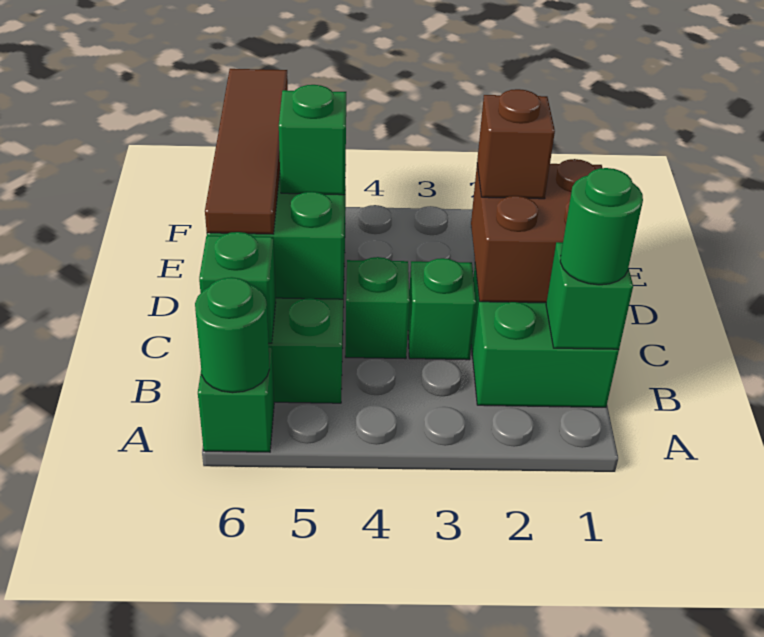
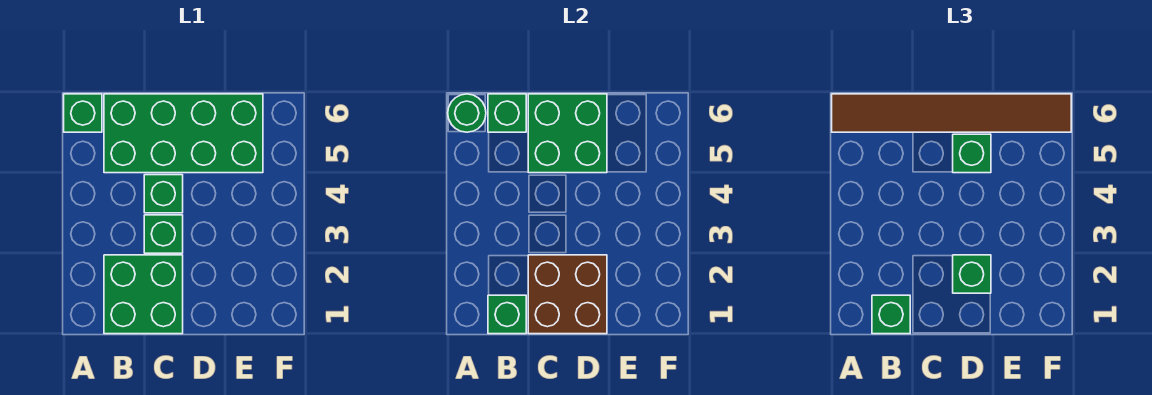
green 1x1 round brick [560,168,643,285] -> green 1x1 brick [872,295,910,334]
brown 1x4 tile [205,69,288,234] -> brown 1x6 tile [832,94,1071,132]
brown 1x1 brick [477,89,555,199] -> green 1x1 brick [953,255,991,293]

